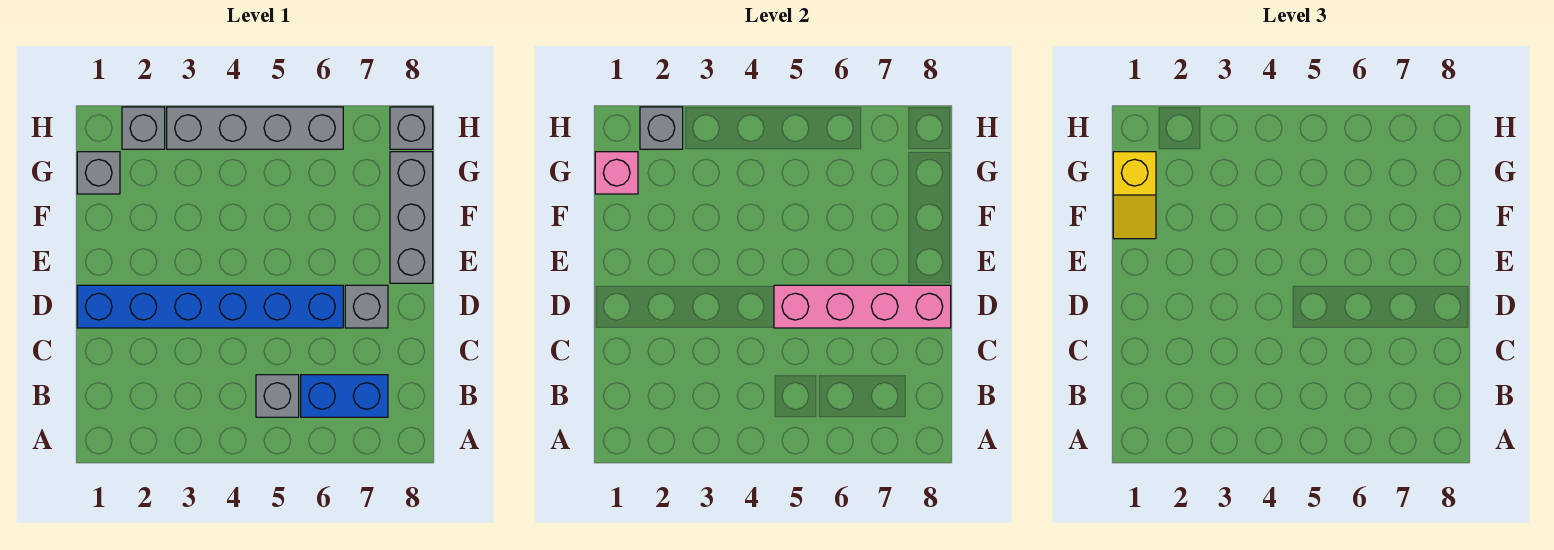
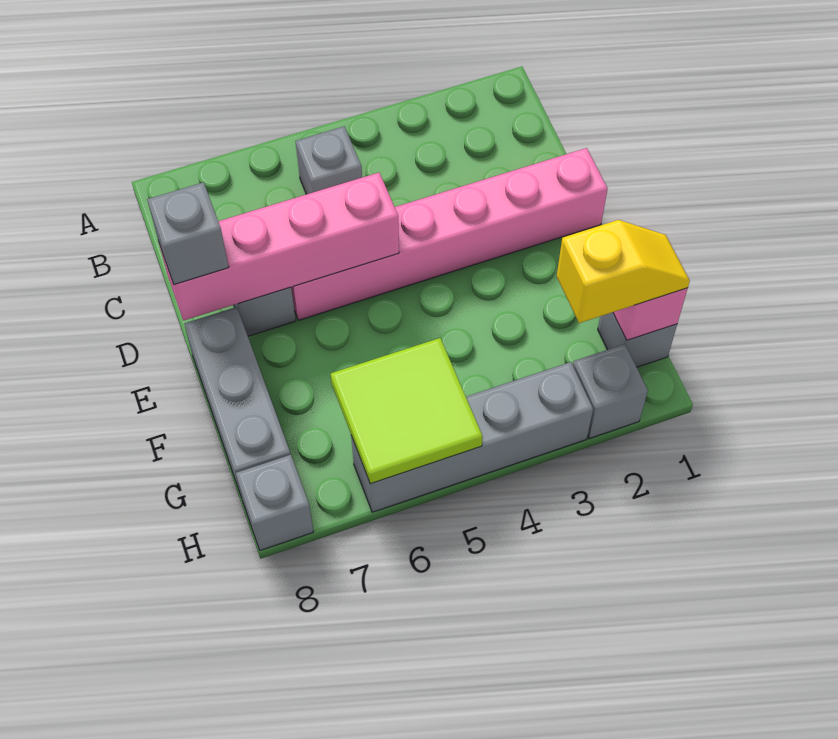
blue 1x2 brick [301,375,388,417] -> none
blue 1x6 brick [77,285,343,328] -> pink 1x6 brick [291,148,608,320]
yellow 1x2 slope [1113,152,1156,239] -> yellow 1x2 slope turned to [557,220,690,323]
none -> lime 2x2 tile [331,338,483,484]
grey 1x1 brick [640,107,683,149] -> grey 1x1 brick moved to [147,182,229,285]

